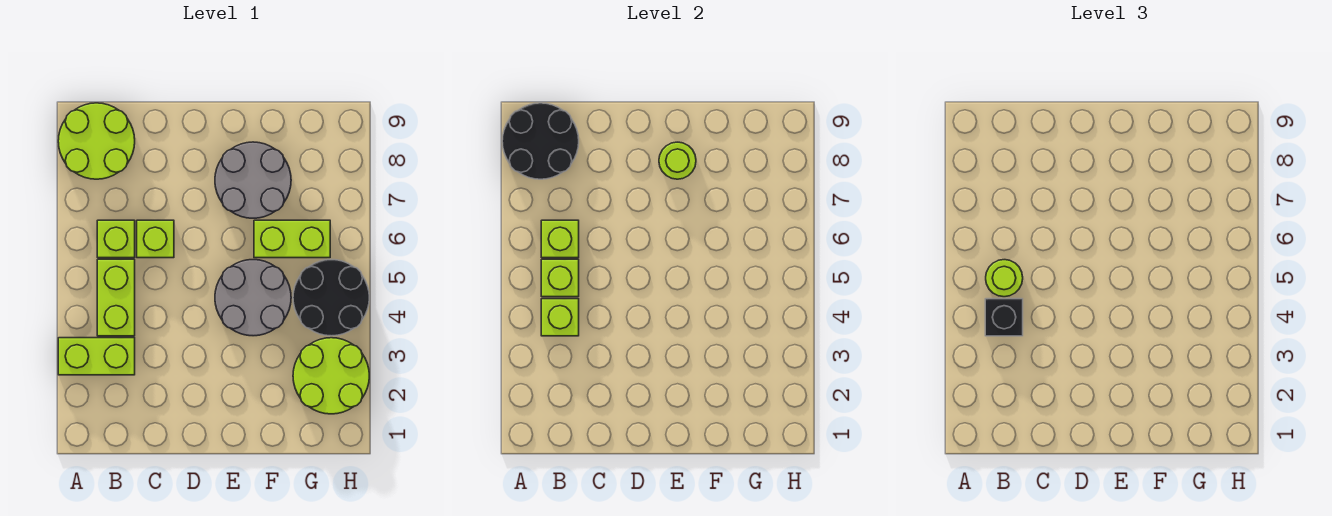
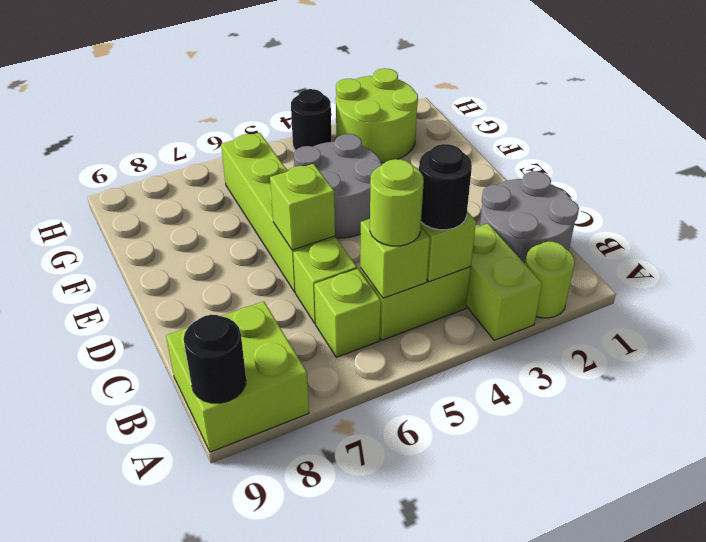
lime 2x2 round brick [58,103,135,179] -> lime 2x2 brick [166,301,309,452]
black 2x2 round brick [502,103,579,179] -> black 1x1 round brick [184,315,246,403]
black 1x1 brick [985,299,1023,336] -> black 1x1 round brick [419,144,472,230]
lime 1x1 brick [541,220,579,258] -> lime 1x1 brick moved to [270,164,335,250]
grey 2x2 round brick [215,142,291,218] -> grey 2x2 round brick moved to [480,171,579,264]
lime 1x1 round brick [659,142,696,179] -> lime 1x1 round brick moved to [525,242,575,318]
lime 1x2 brick [254,220,330,258] -> lime 1x4 brick [221,133,335,292]
black 2x2 round brick [293,260,369,336] -> black 1x1 round brick [291,89,331,150]

